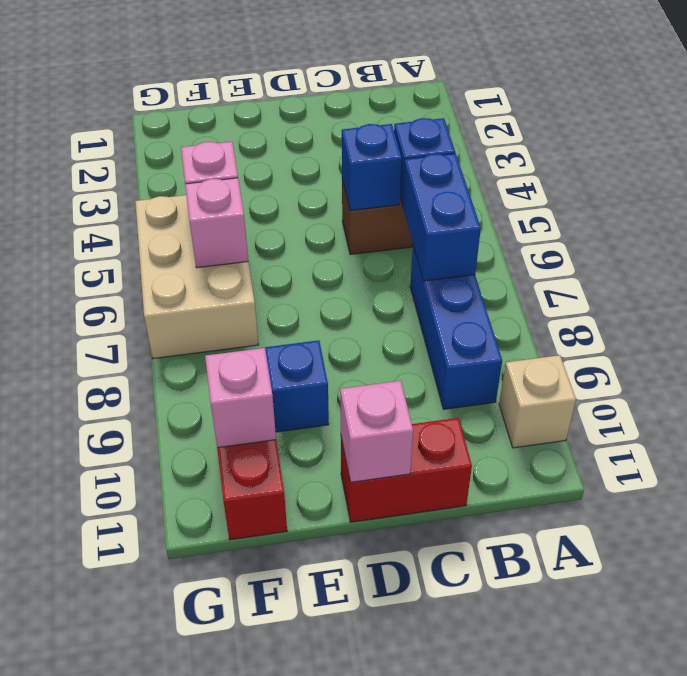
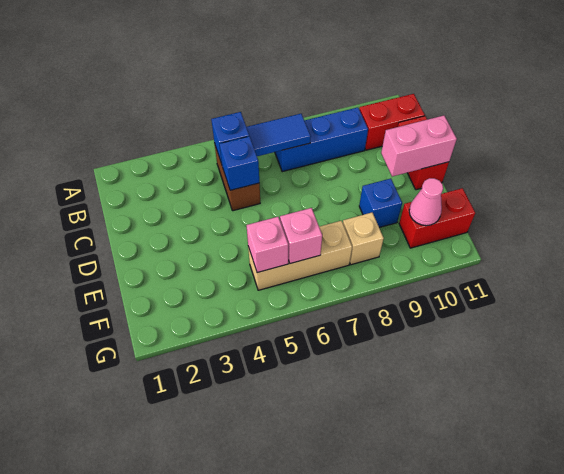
tan 1x1 brick [499,355,576,448] -> tan 1x1 brick moved to [343,213,384,265]
blue 1x2 brick [403,153,481,281] -> blue 1x2 tile [247,114,311,156]
none -> red 1x2 brick [359,94,425,150]
pink 1x1 brick [340,381,413,482] -> pink 1x2 brick [381,116,457,177]
tan 2x3 brick [135,195,259,359] -> tan 1x3 brick [248,221,352,290]
pink 1x1 brick [205,348,276,448] -> pink 1x1 cone [409,178,443,226]

